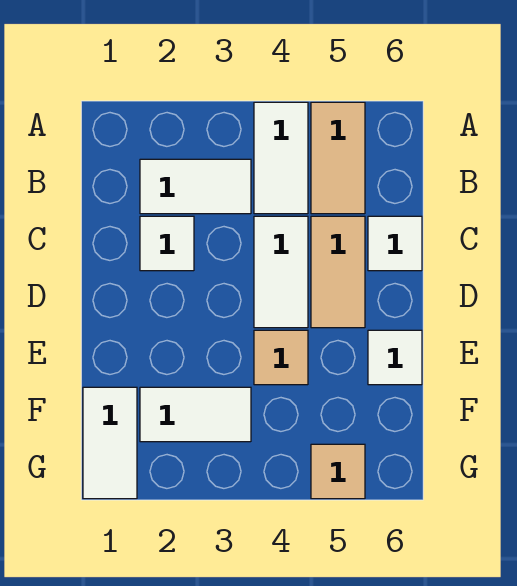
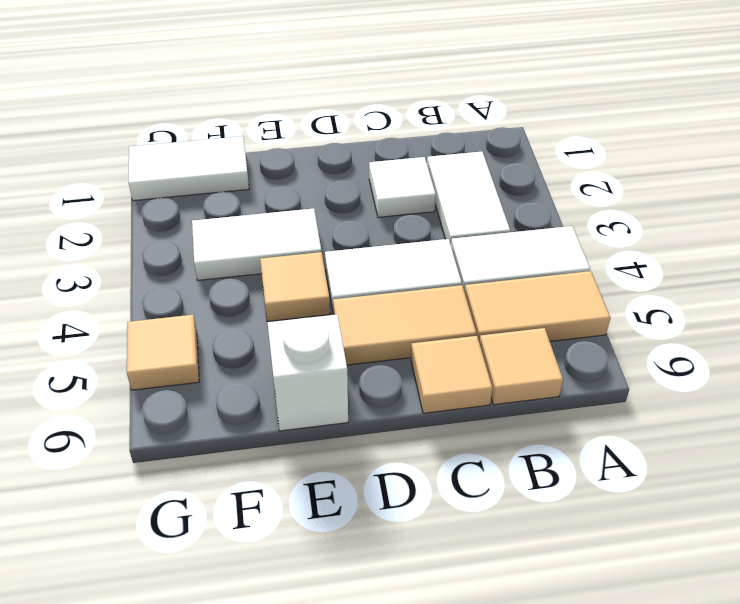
none -> tan 1x1 tile [479,328,563,405]
white 1x1 tile [368,216,422,271] -> tan 1x1 tile [411,336,493,413]
white 1x1 tile [368,330,422,385] -> white 1x1 brick [267,314,348,431]
white 1x2 tile [140,387,251,442] -> white 1x2 tile turned to [192,208,321,280]

